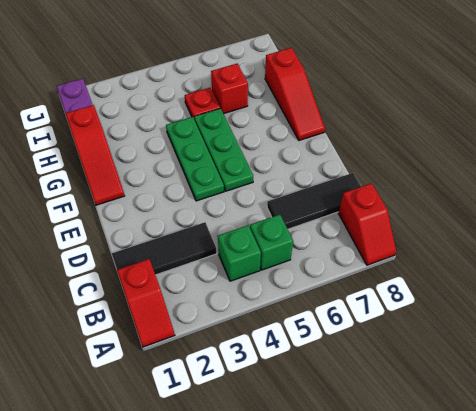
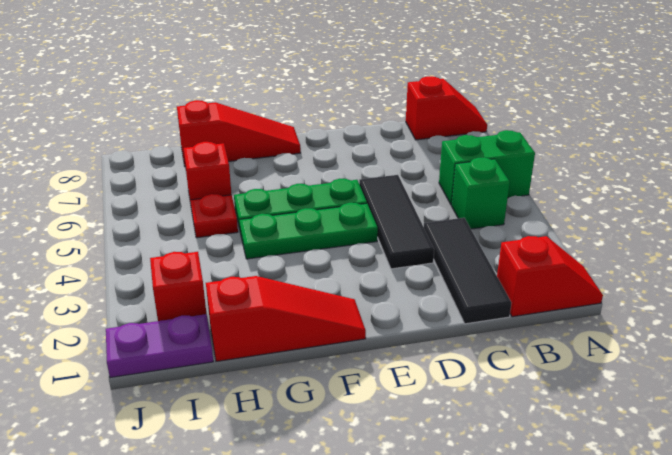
green 1x1 brick [250,215,293,270] -> green 1x2 brick [439,130,535,205]
black 1x3 tile [267,173,361,229] -> black 1x3 tile moved to [359,175,434,269]
none -> red 1x1 brick [150,252,206,321]

